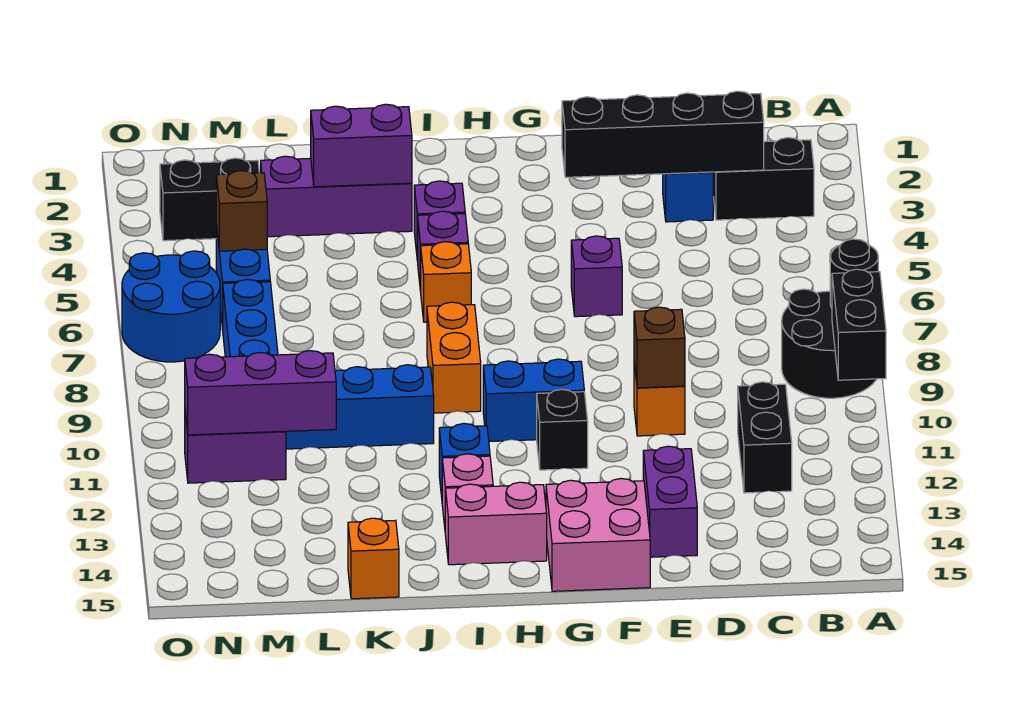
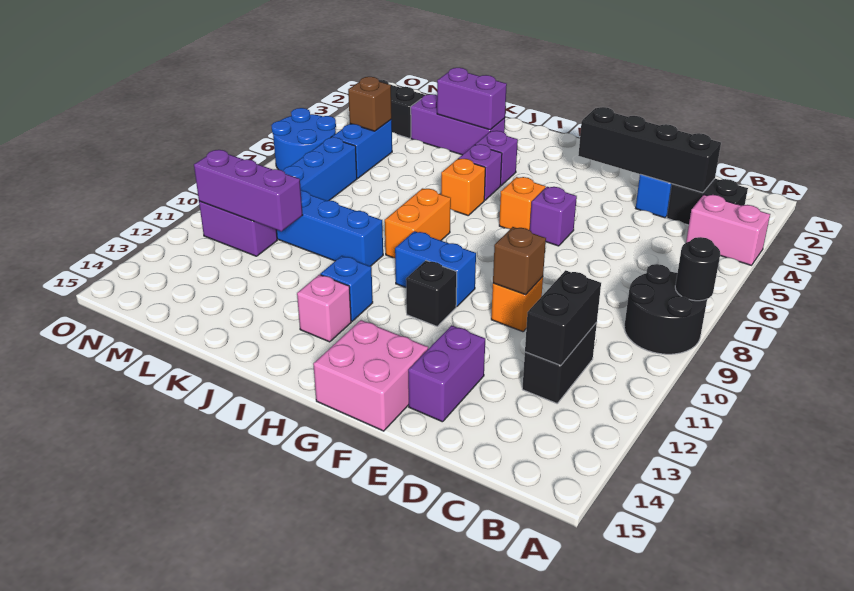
black 1x2 brick [832,269,886,380] -> black 1x2 brick moved to [525,270,601,365]
pink 1x2 brick [445,482,547,565] -> pink 1x2 brick moved to [686,195,770,265]
orange 1x1 brick [348,518,399,599] -> orange 1x1 brick moved to [499,177,546,230]

